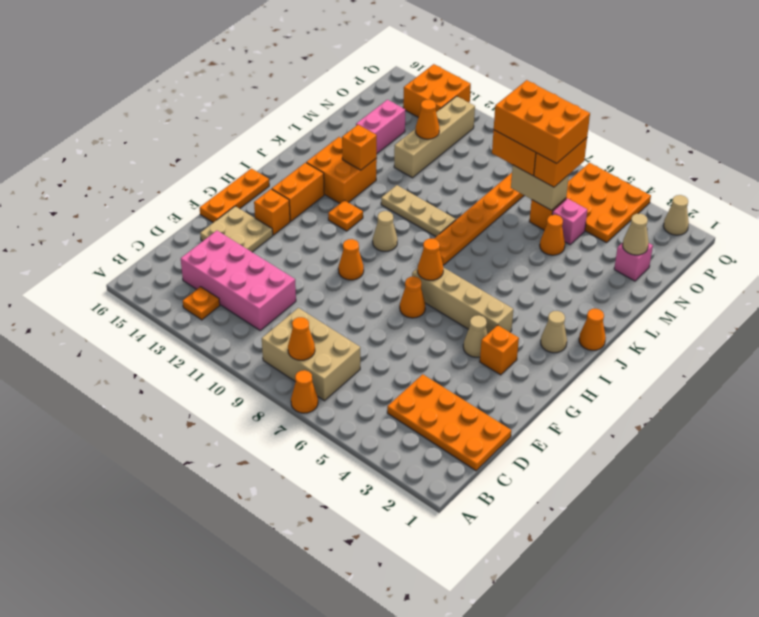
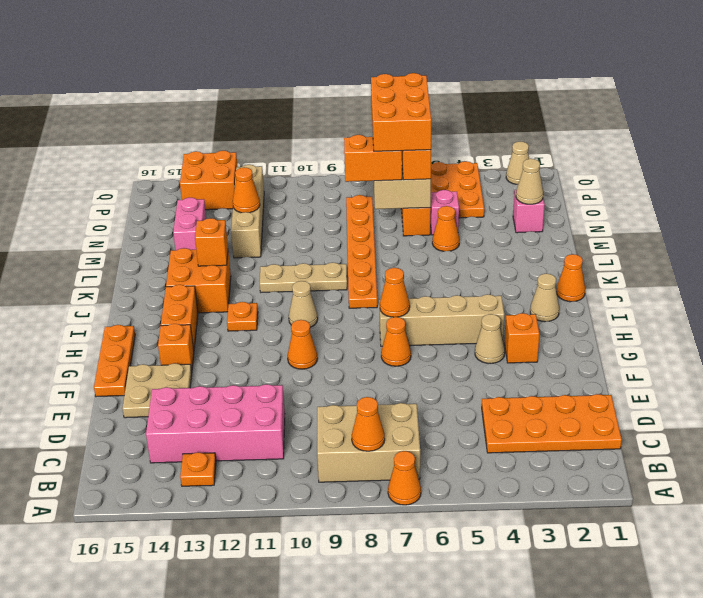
orange 2x3 brick [494,80,590,164] -> orange 2x3 brick turned to [371,73,431,151]

